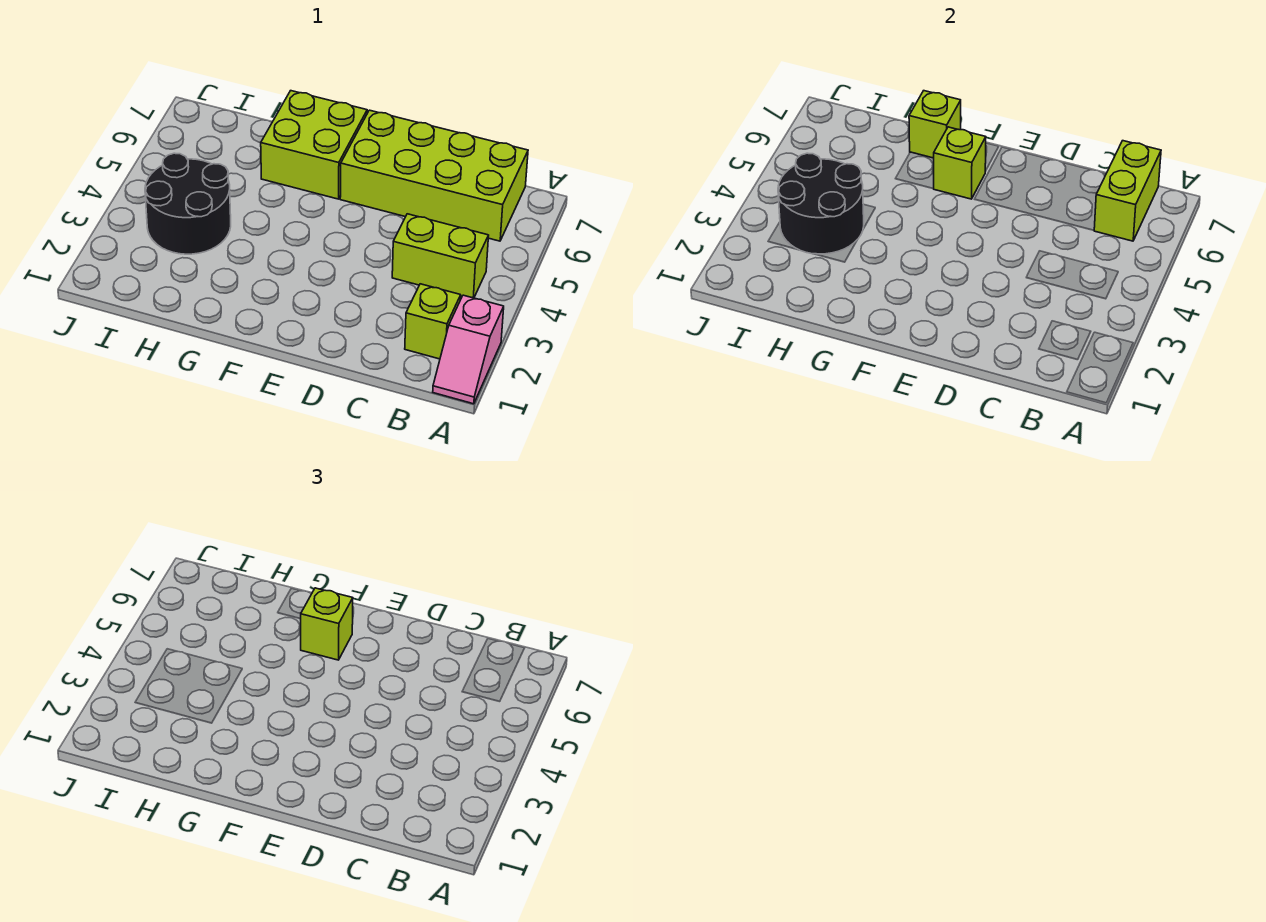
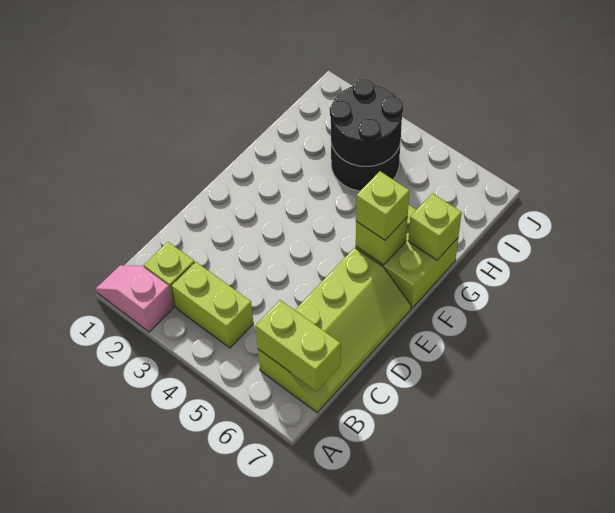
lime 1x2 brick [392,214,489,298] -> lime 1x2 brick turned to [171,262,253,348]
lime 2x4 brick [340,110,528,241] -> lime 2x4 slope [258,248,411,412]

